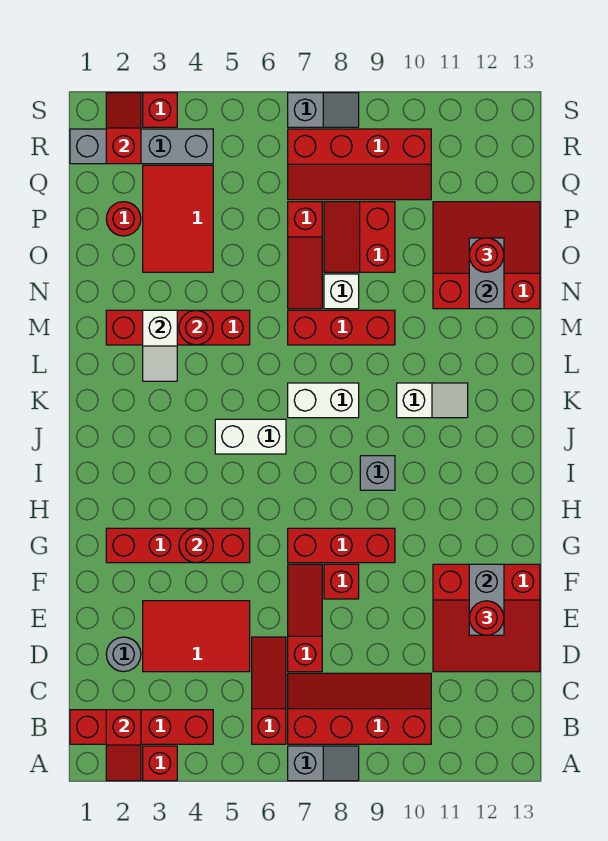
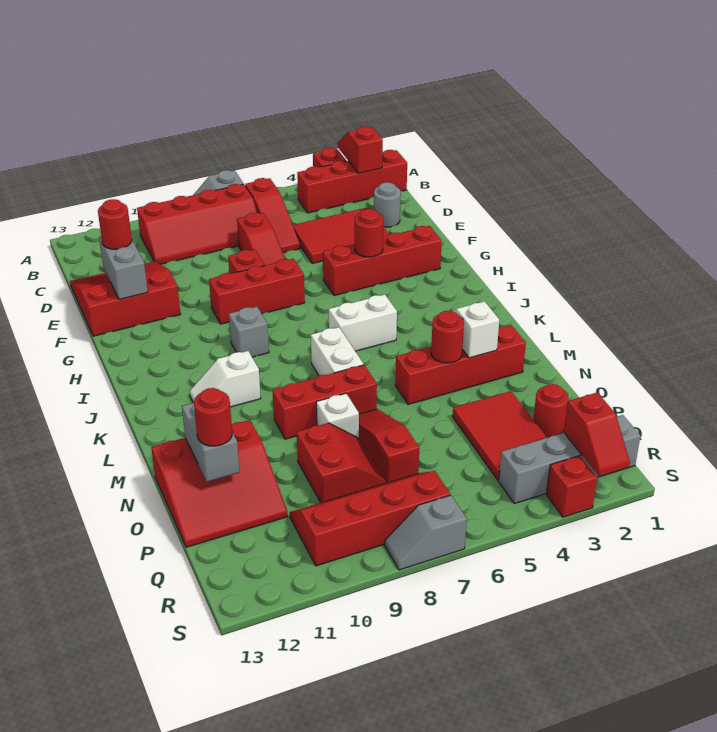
white 1x2 brick [288,383,359,418] -> white 1x2 brick turned to [311,327,364,376]

